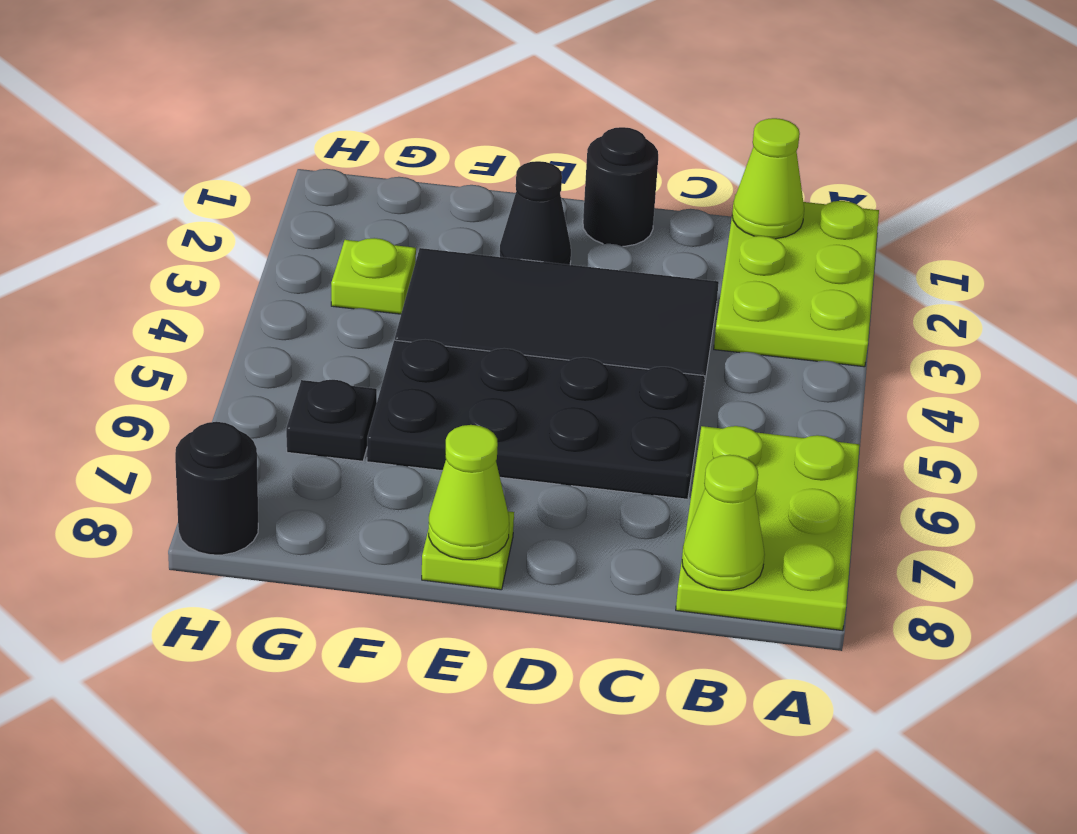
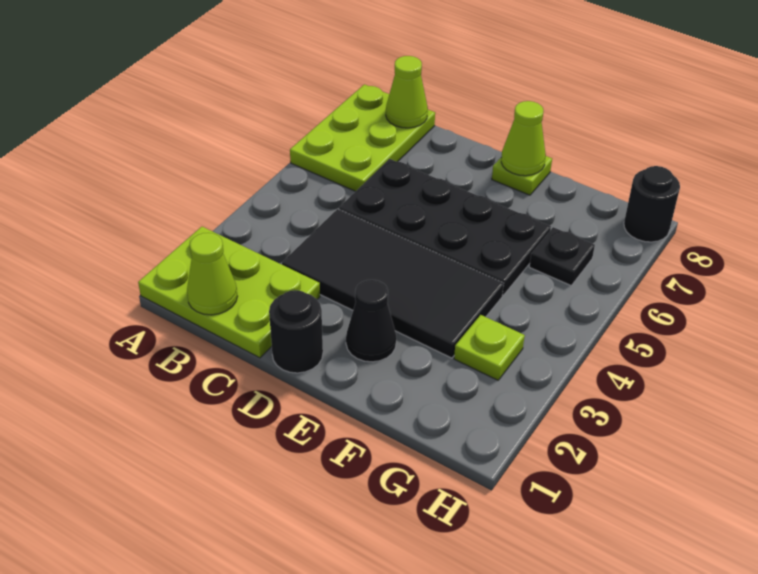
lime 2x3 plate [714,194,879,367] -> lime 2x3 plate turned to [138,227,320,358]

